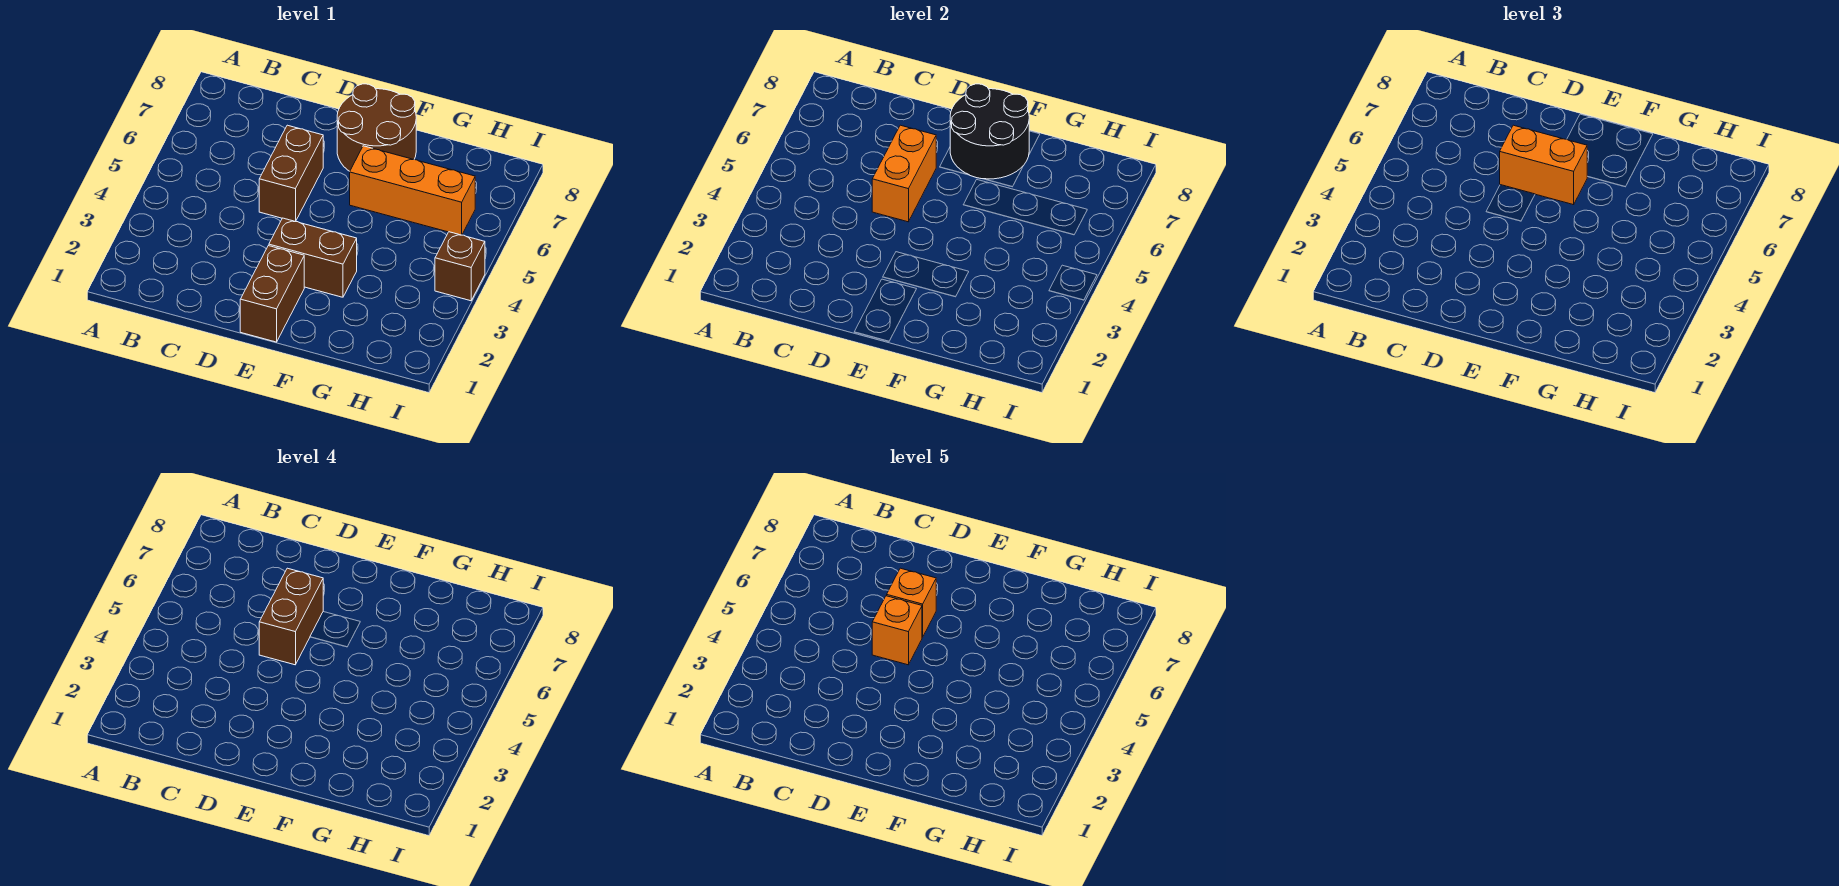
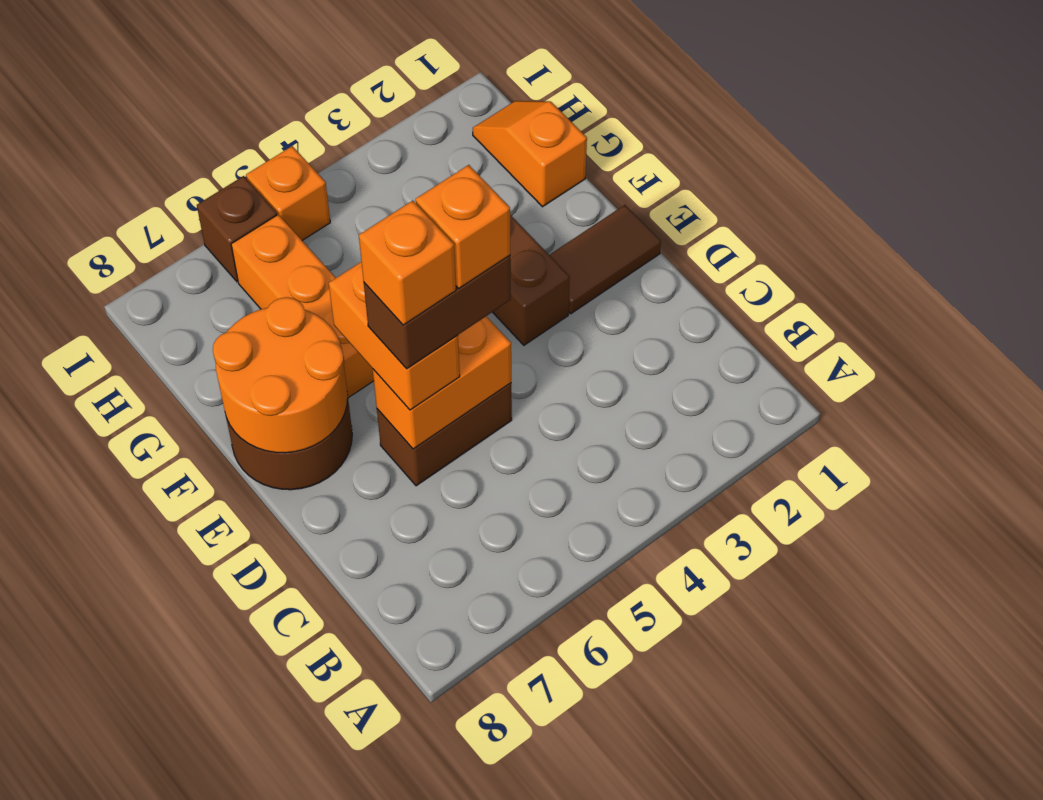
brown 1x2 brick [240,246,304,342] -> brown 1x2 tile [550,205,661,314]
black 2x2 round brick [950,84,1029,179] -> orange 2x2 round brick [213,297,348,453]
none -> orange 1x2 slope [473,101,587,207]
brown 1x1 brick [435,232,485,301] -> brown 1x1 brick moved to [197,176,277,282]
none -> orange 1x1 brick [246,146,330,240]

